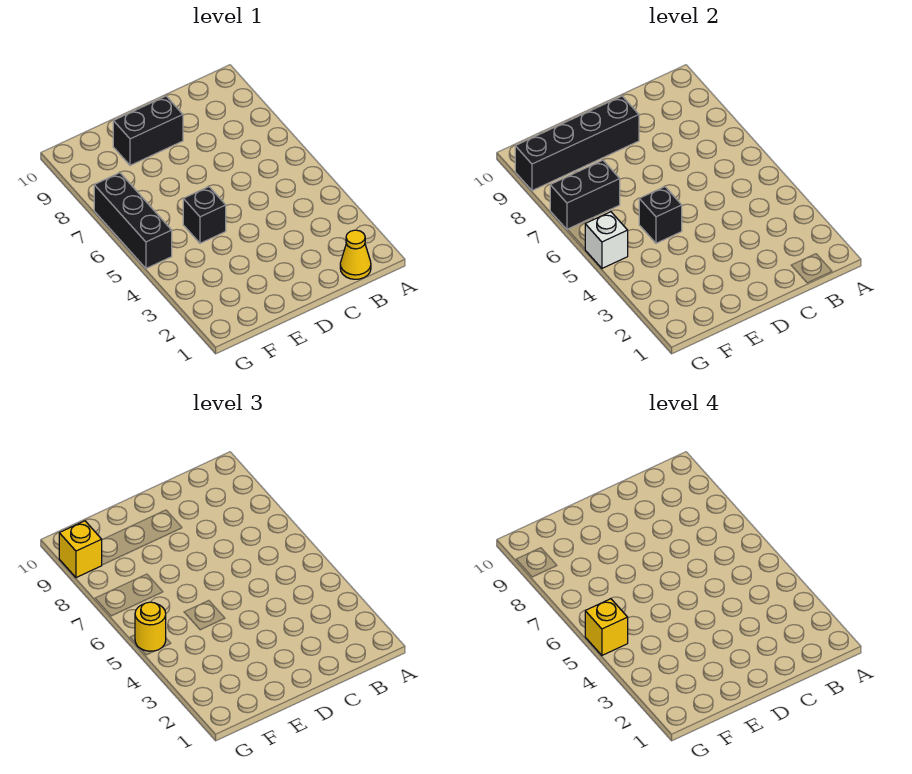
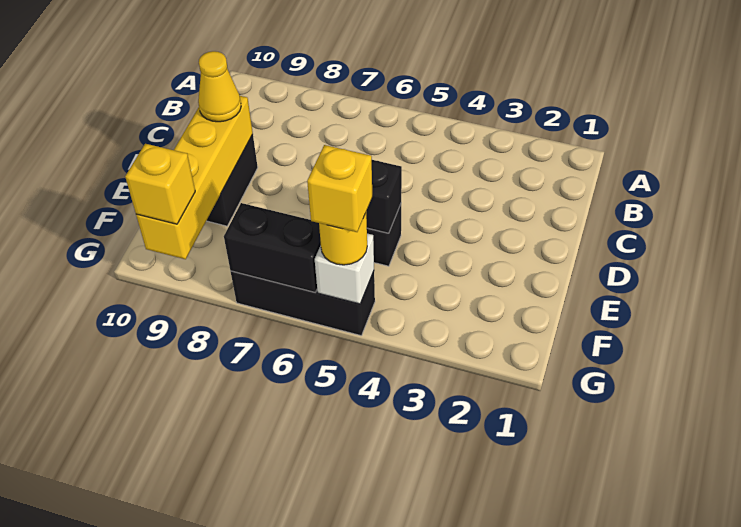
yellow 1x1 cone [340,230,371,279] -> yellow 1x1 cone moved to [198,51,241,122]
black 1x4 brick [515,96,639,191] -> yellow 1x4 brick [136,96,253,259]
black 1x2 brick [550,160,620,229] -> black 1x2 brick turned to [224,203,321,292]

